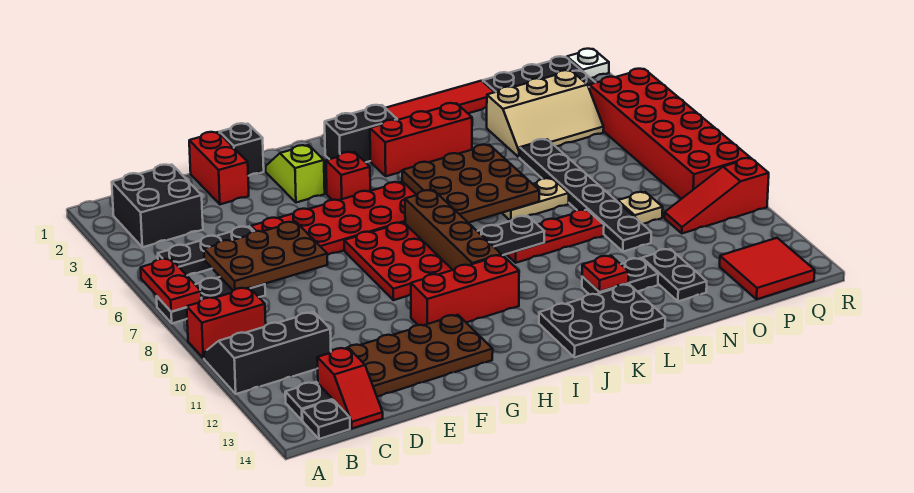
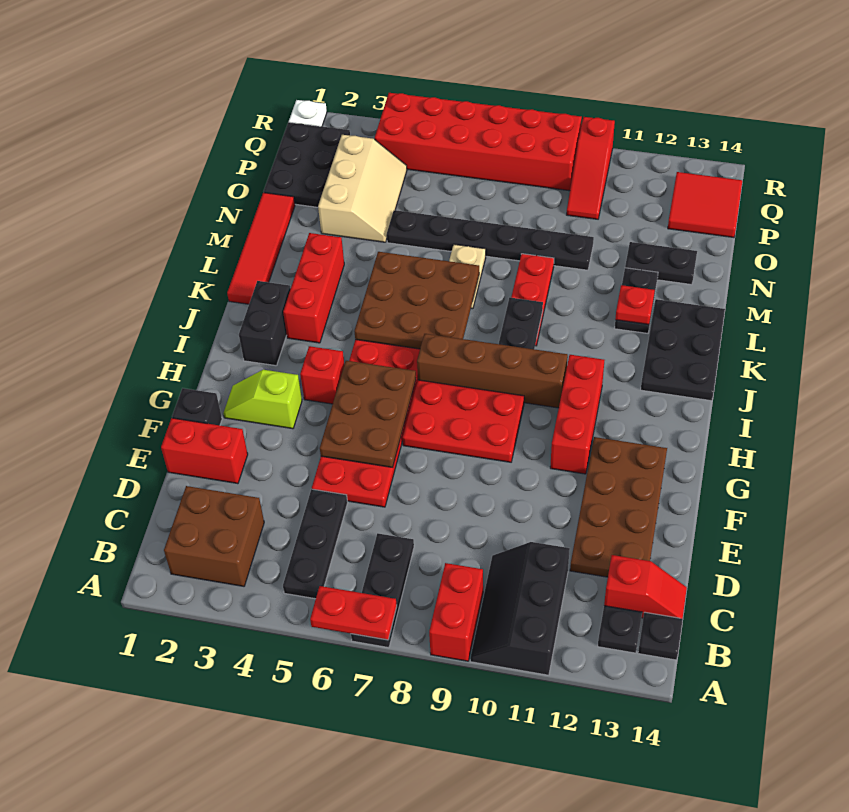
black 2x2 brick [112,165,203,247] -> brown 2x2 brick [164,486,264,586]
brown 2x3 plate [204,222,328,290] -> brown 2x3 plate moved to [320,361,416,467]
tan 1x1 plate [618,192,663,224] -> none

